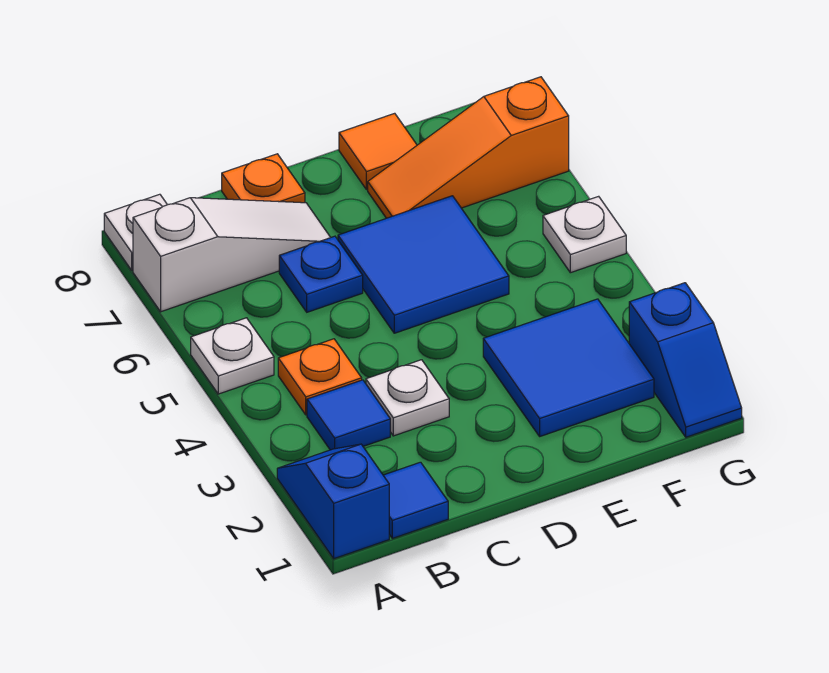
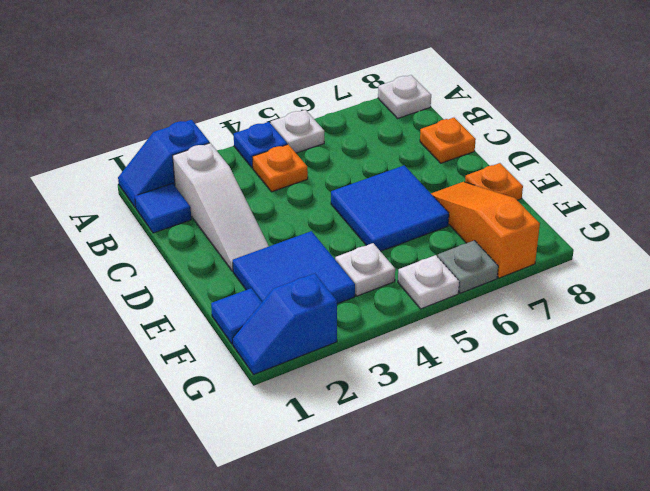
blue 1x2 slope [277,444,389,559] -> blue 1x2 slope turned to [118,120,210,208]
white 1x3 slope [133,198,331,312] -> white 1x3 slope moved to [173,143,269,271]
blue 1x1 tile [307,380,390,450] -> blue 1x1 tile moved to [211,288,262,344]
white 1x1 plate [366,360,449,436] -> white 1x1 plate moved to [335,243,395,296]
blue 1x1 plate [279,236,363,312] -> blue 1x1 plate moved to [234,122,287,168]
orange 1x1 tile [339,113,417,190] -> orange 1x1 plate [465,163,523,200]
none -> grey 1x1 plate [438,240,498,293]

